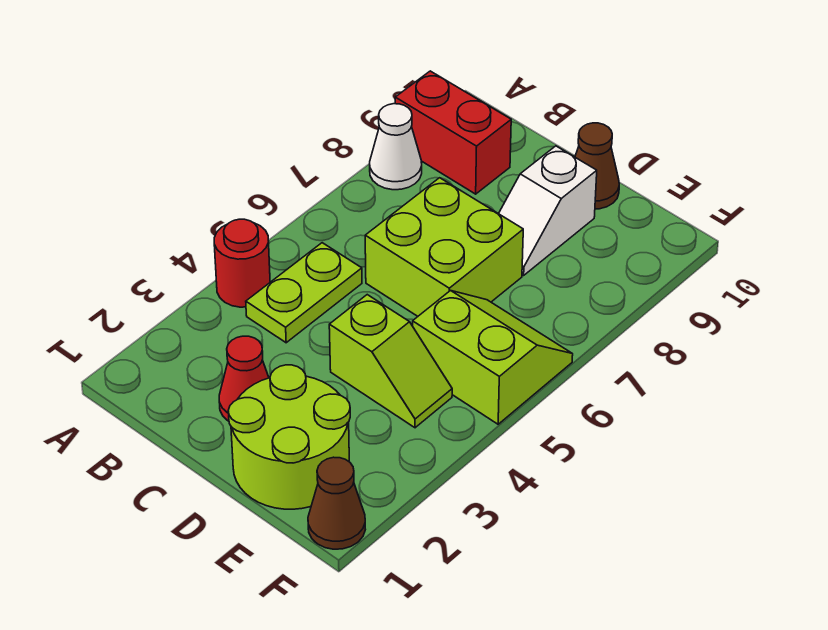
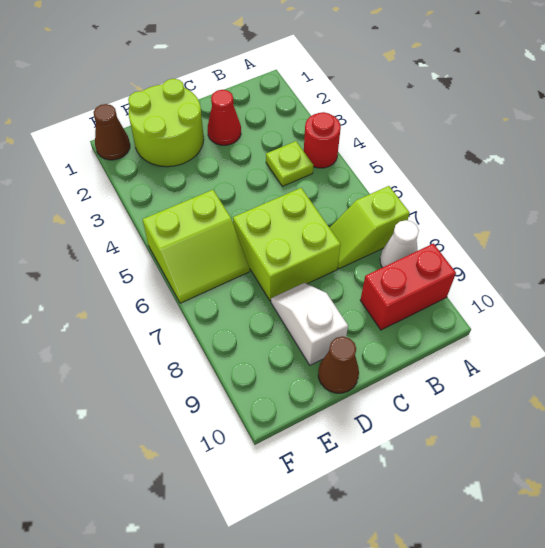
lime 1x2 plate [246,243,362,343] -> lime 1x1 plate [266,141,313,186]
lime 1x2 slope [329,295,452,428] -> lime 1x2 slope moved to [330,186,409,269]

